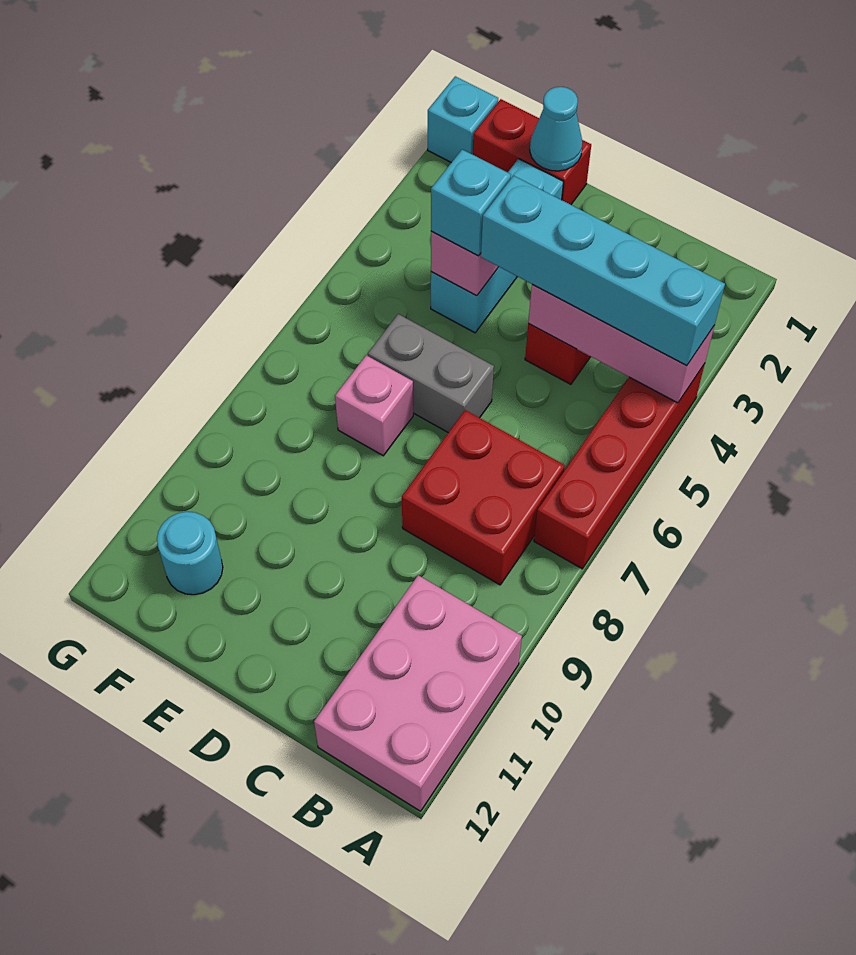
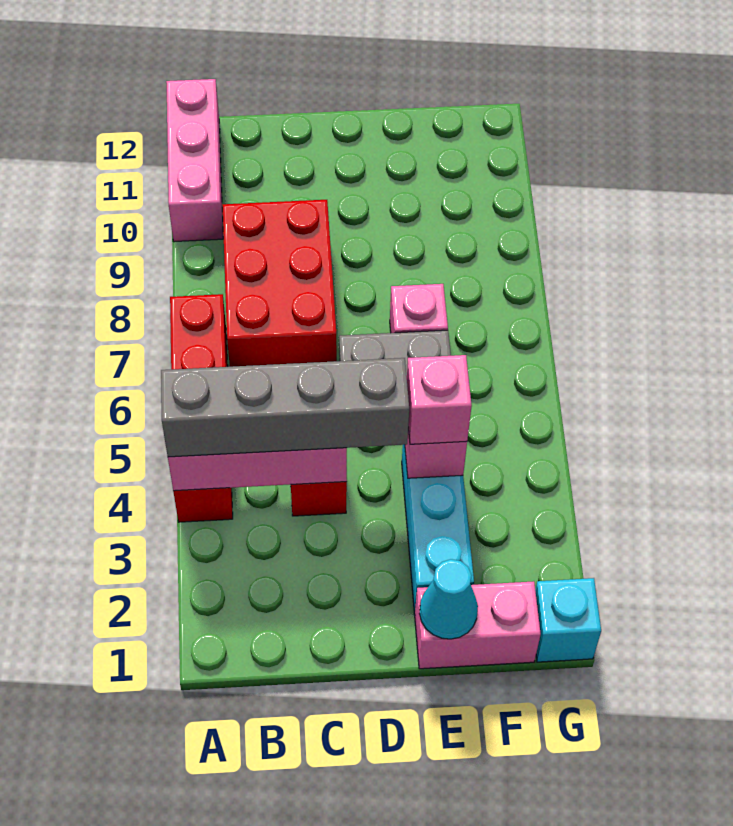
cyan 1x4 brick [481,176,725,366] -> grey 1x4 brick [161,358,409,457]
pink 2x3 brick [314,575,522,811] -> pink 1x3 brick [166,79,223,242]
red 2x2 brick [402,410,565,585] -> red 2x3 brick [223,200,337,367]
red 1x2 brick [473,99,591,205] -> pink 1x2 brick [415,581,541,669]
cyan 1x1 brick [431,150,511,256] -> pink 1x1 brick [407,355,472,444]
cyan 1x1 round brick [157,512,223,595] -> none

